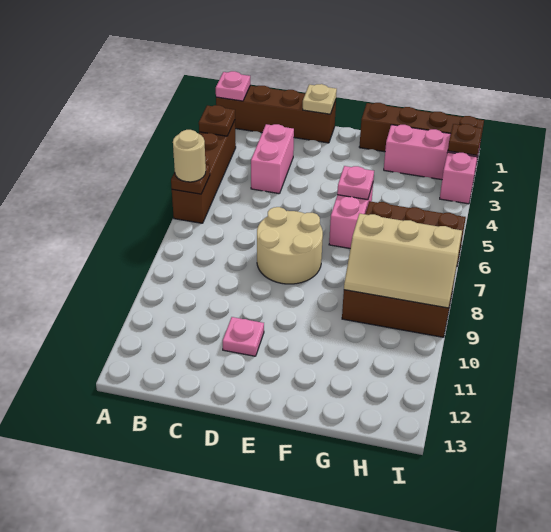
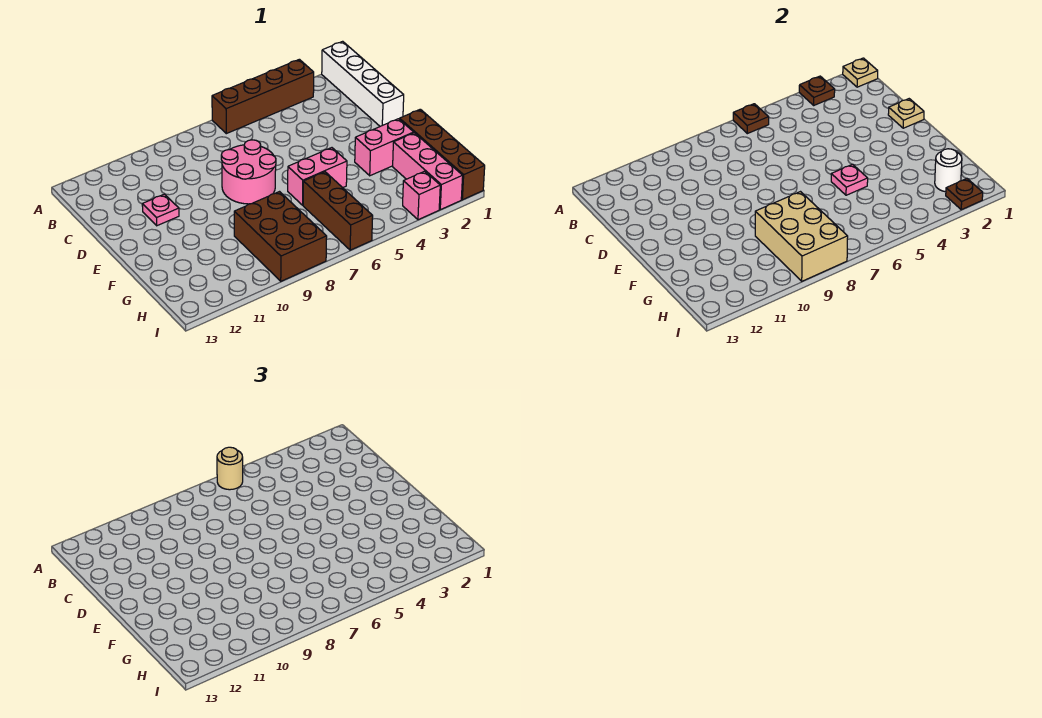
brown 1x4 brick [216,86,336,143] -> white 1x4 brick [322,41,404,126]
pink 1x1 plate [216,71,250,101] -> tan 1x1 plate [843,58,878,87]
pink 1x2 brick [251,124,294,194] -> pink 1x2 brick moved to [355,119,414,176]
tan 2x2 round brick [257,207,323,284] -> pink 2x2 round brick [221,140,276,204]
tan 2x3 slope [344,214,462,308] -> tan 2x3 brick [755,192,848,281]
none -> white 1x1 round brick [935,149,962,192]

